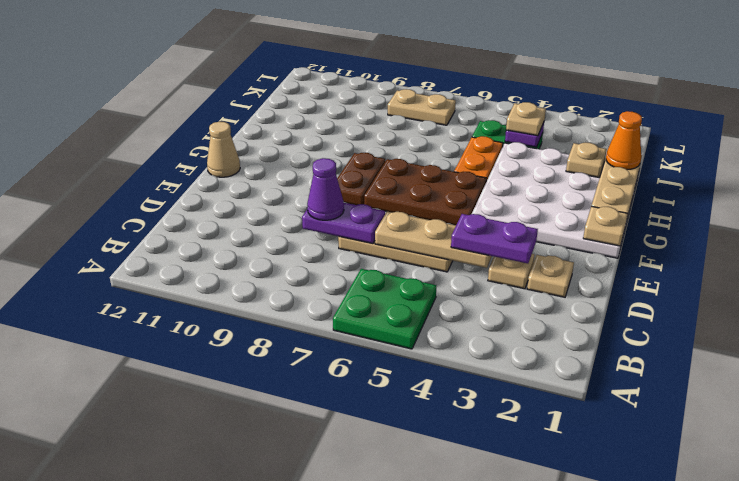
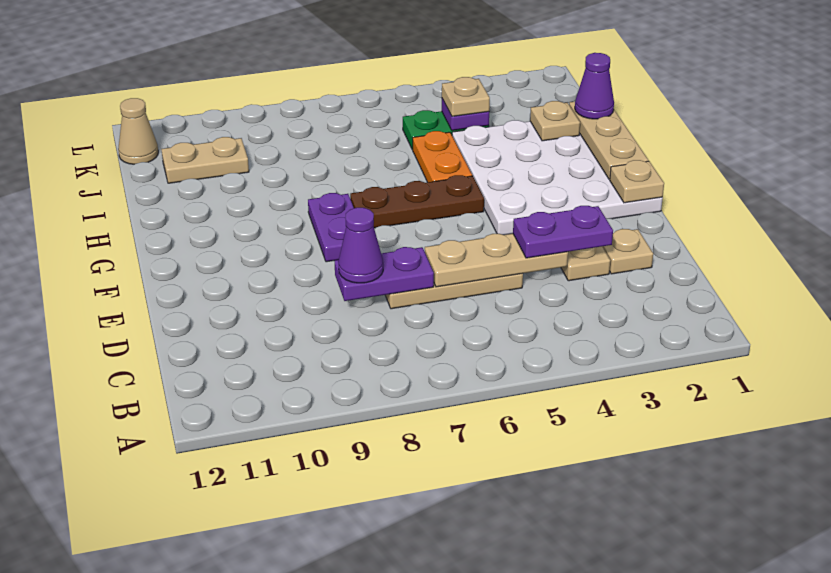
green 2x2 plate [333,269,436,349] -> none
brown 2x3 plate [364,159,486,225] -> brown 1x3 plate [350,175,484,228]
brown 1x2 plate [337,153,385,205] -> purple 1x2 plate [308,193,354,262]
tan 1x1 cone [207,122,240,177] -> tan 1x1 cone moved to [118,98,158,164]
orange 1x1 cone [606,111,642,169] -> purple 1x1 cone [575,53,614,119]
tan 1x2 plate [388,89,456,125] -> tan 1x2 plate moved to [161,137,249,183]

